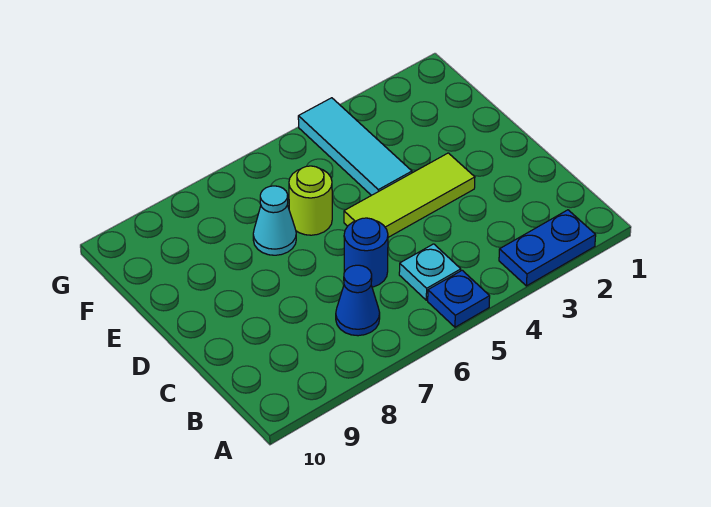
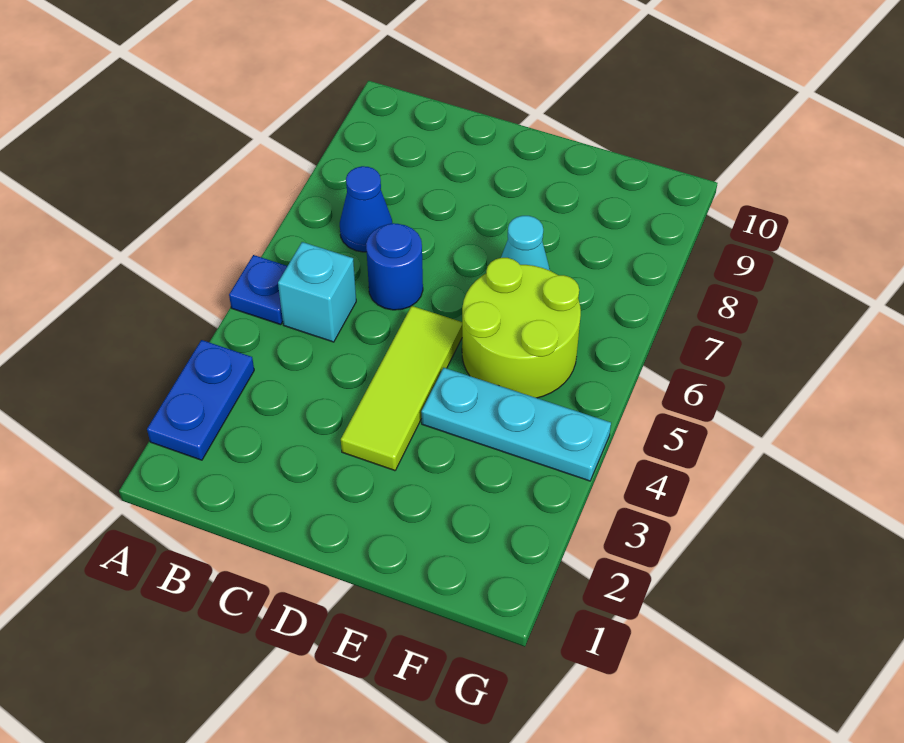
cyan 1x1 plate [399,244,461,300] -> cyan 1x1 brick [278,242,356,342]
cyan 1x3 tile [298,98,412,195] -> cyan 1x3 plate [421,368,611,481]
lime 1x1 round brick [289,166,332,235] -> lime 2x2 round brick [462,258,581,398]

